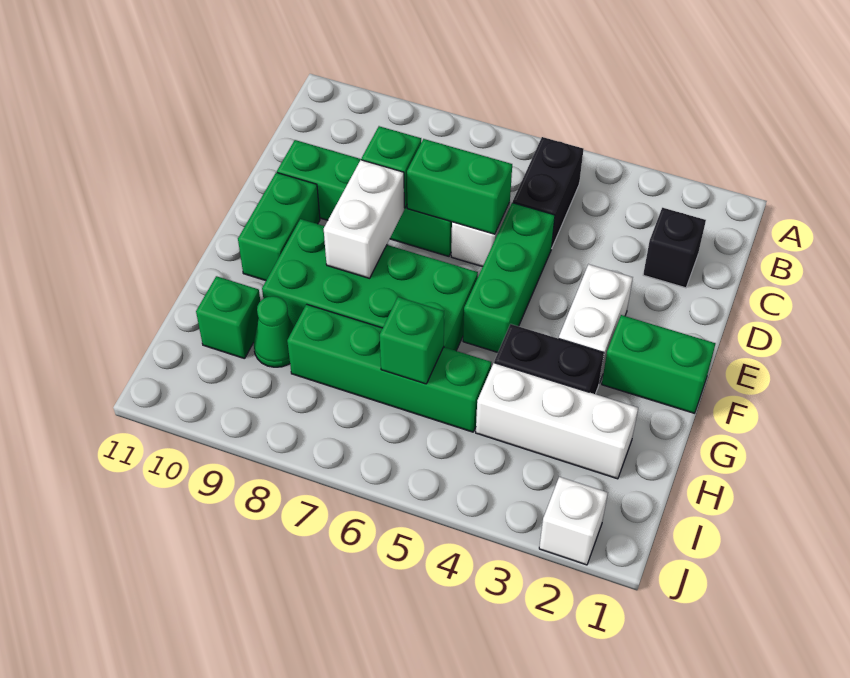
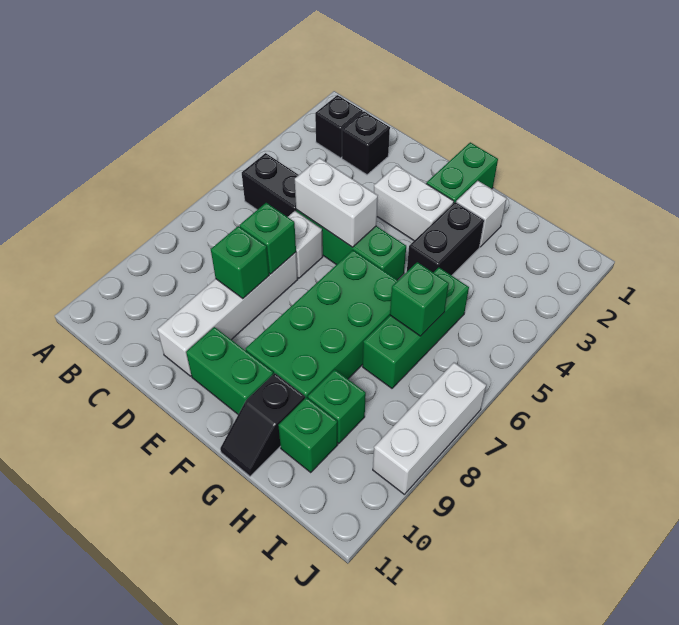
none -> black 1x1 brick [315,95,363,158]
green 1x2 brick [407,139,512,234] -> green 1x1 brick [240,203,296,274]
green 1x4 brick [277,140,452,256] -> white 1x4 brick [157,252,298,376]
white 1x2 brick [324,160,404,278] -> white 1x2 brick moved to [295,158,378,247]
none -> black 1x2 slope [220,373,305,476]
white 1x3 brick [476,363,638,479] -> white 1x3 brick moved to [373,363,486,494]
green 1x4 brick [287,304,491,432] -> green 1x3 brick [363,267,469,388]
green 1x1 cone [254,296,294,367] -> green 1x1 brick [308,370,366,443]
white 1x1 brick [539,477,608,565] -> white 1x1 brick moved to [456,181,507,247]

